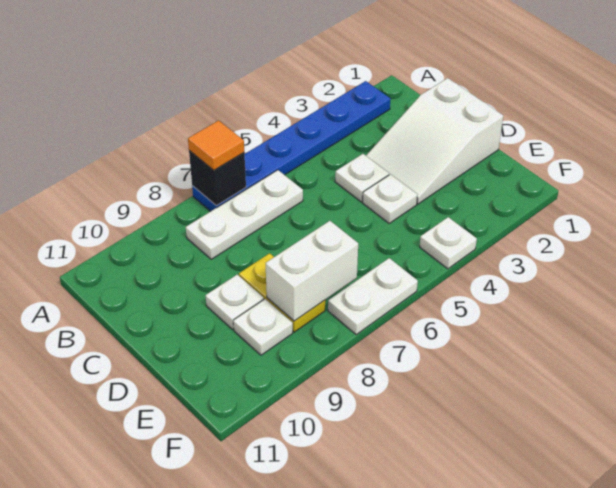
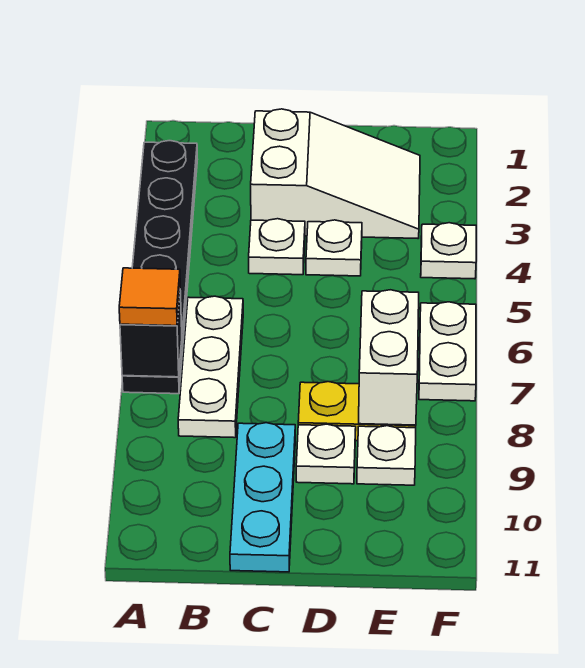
blue 1x6 plate [192,81,391,211] -> black 1x6 plate [122,141,197,394]
white 2x3 slope [366,78,503,204] -> white 2x3 slope turned to [251,109,420,238]
none -> cyan 1x3 plate [230,423,295,572]

